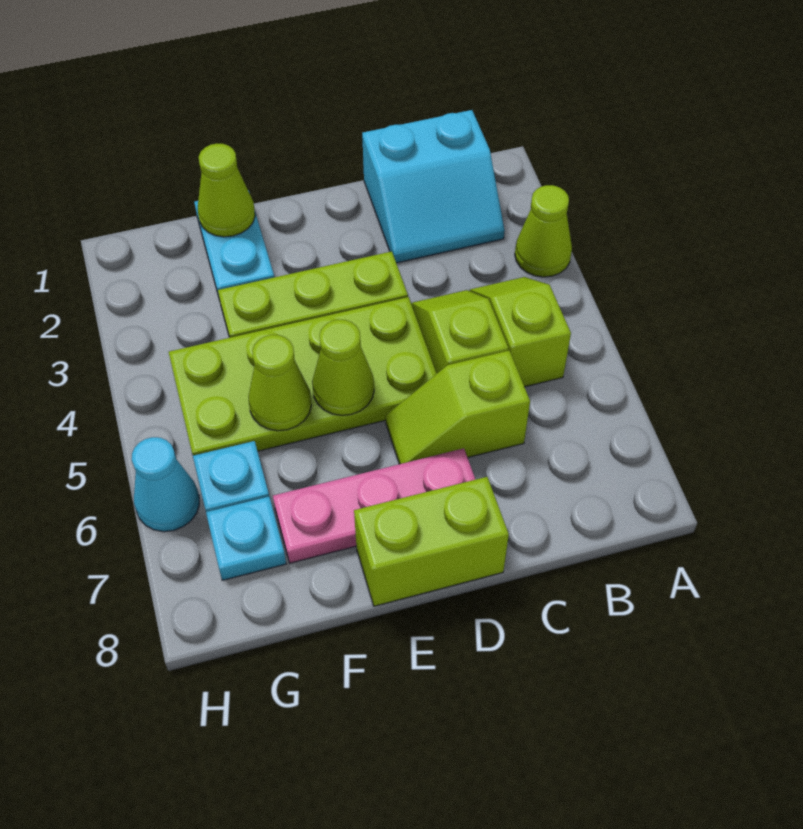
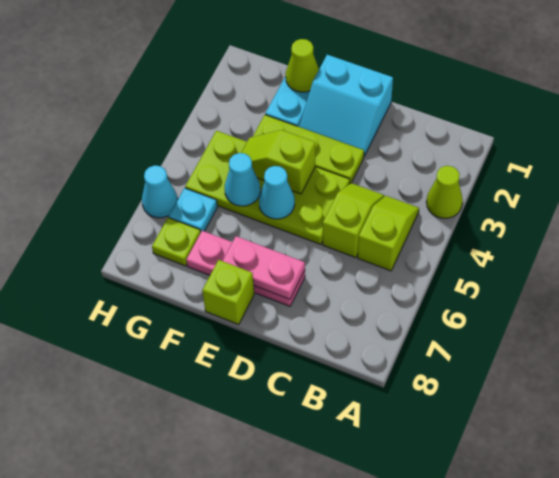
cyan 2x2 slope [362,110,505,263] -> cyan 2x2 slope moved to [299,55,393,156]
lime 1x2 slope [385,351,530,464] -> lime 1x2 slope moved to [241,130,315,194]
none -> pink 1x2 plate [223,236,305,299]
lime 1x2 brick [354,477,509,606] -> lime 1x1 brick [202,260,254,325]
lime 1x1 cone [312,320,374,415] -> cyan 1x1 cone [259,166,295,219]
lime 1x1 cone [248,335,312,431] -> cyan 1x1 cone [225,153,260,206]
cyan 1x1 plate [206,496,286,580] -> lime 1x1 plate [152,218,201,266]

